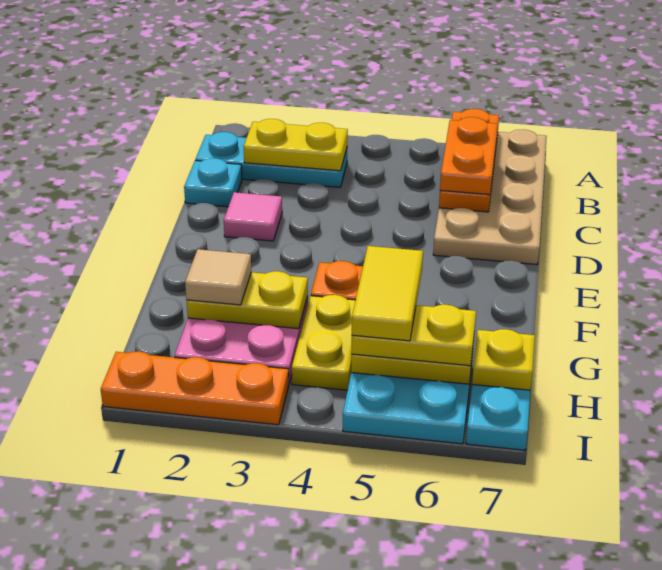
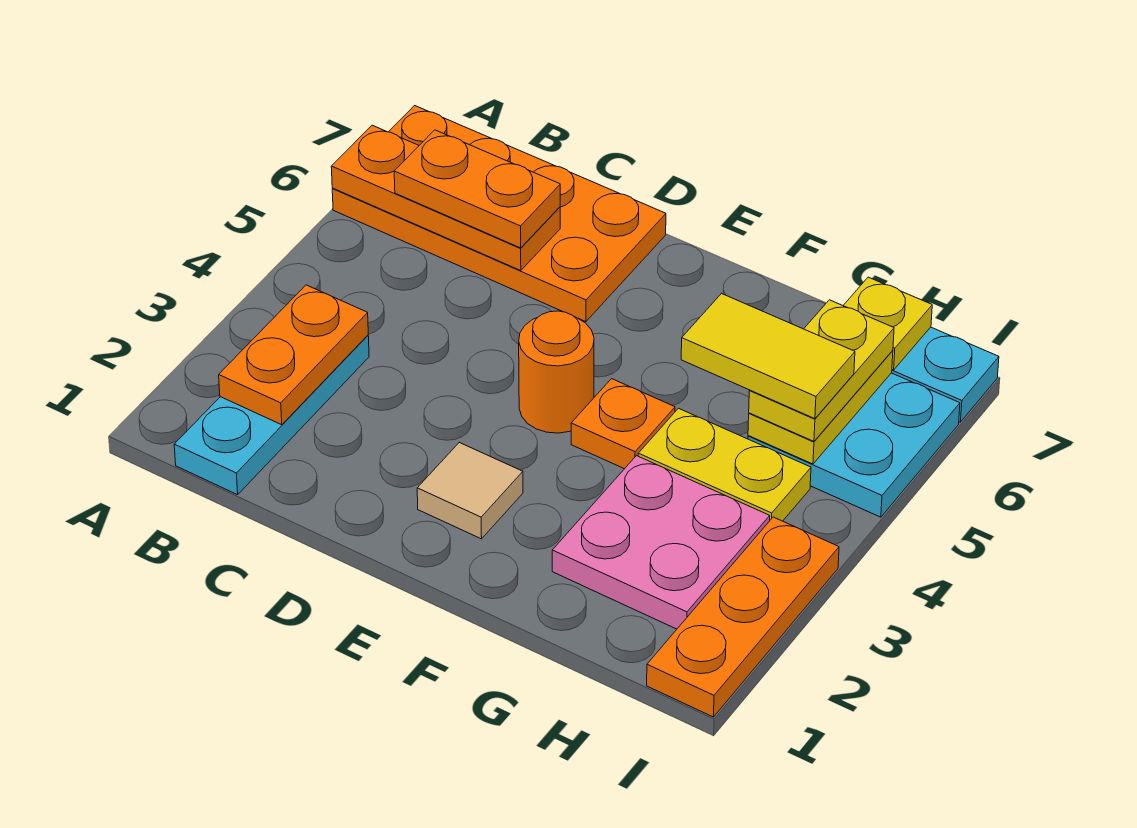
tan 2x4 plate [433,130,547,264] -> orange 2x4 plate [332,106,666,322]
yellow 1x2 plate [244,119,348,171] -> orange 1x2 plate [219,285,368,425]
cyan 1x1 plate [184,158,242,207] -> none
pink 1x1 tile [224,192,282,241] -> none
none -> orange 1x1 round brick [519,311,594,433]
yellow 1x2 plate [186,271,308,329] -> none
tan 1x1 tile [185,249,252,305] -> tan 1x1 tile moved to [417,442,523,539]

